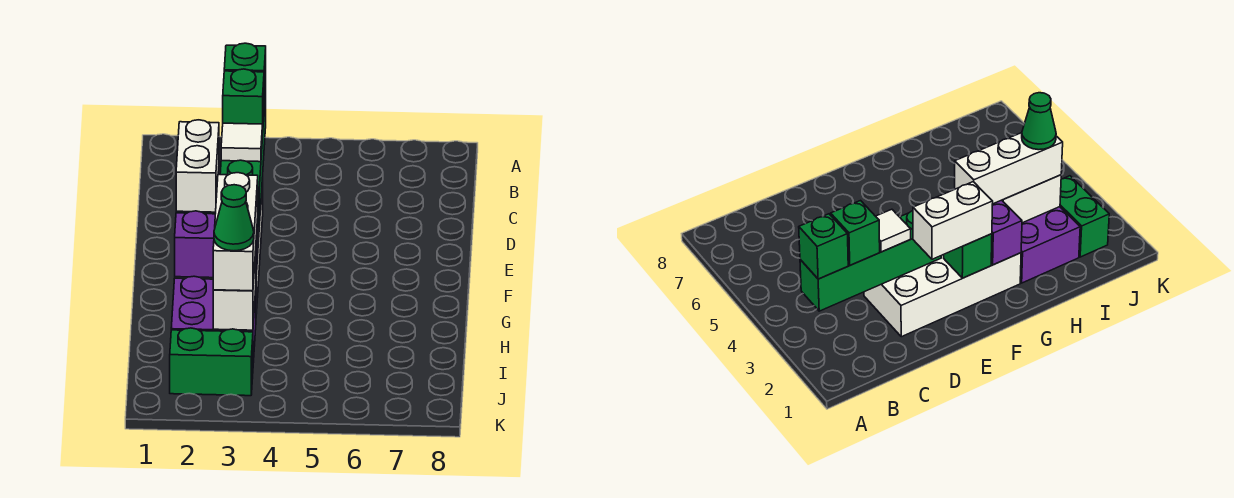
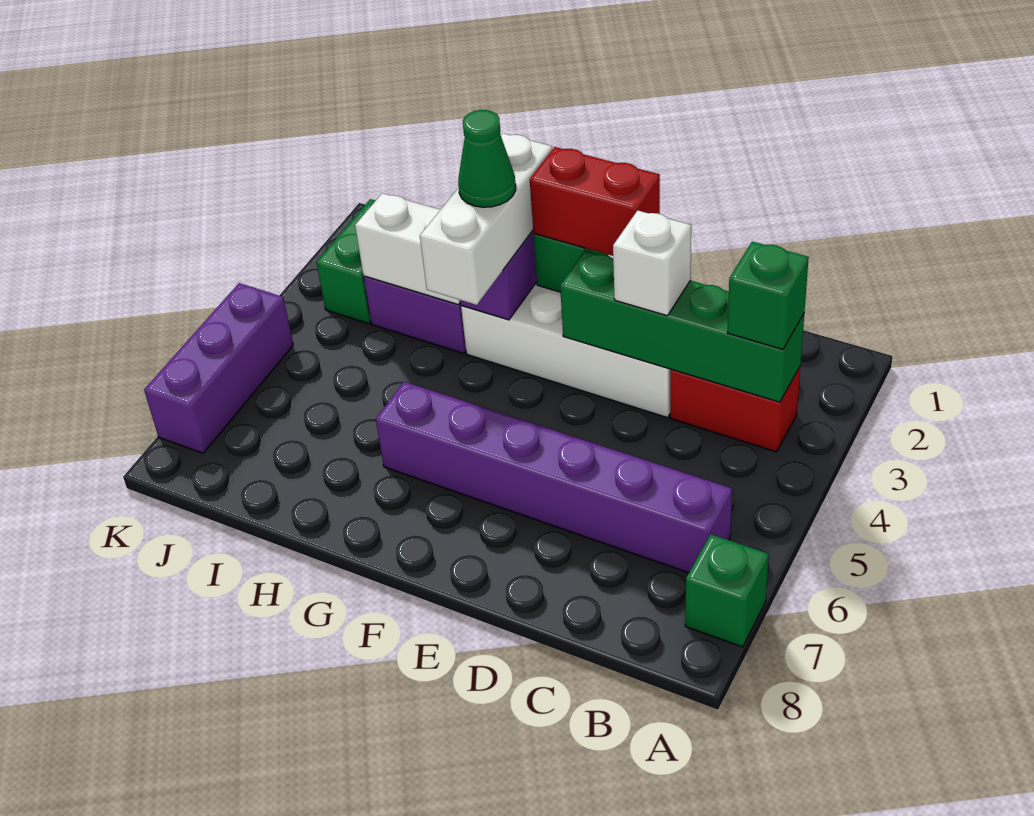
none -> red 1x2 brick [670,367,800,452]
none -> purple 1x6 brick [376,382,732,573]
green 1x1 brick [223,69,264,124] -> green 1x1 brick moved to [685,534,769,647]
white 1x1 tile [221,123,263,162] -> white 1x1 brick [613,210,691,316]
white 1x2 brick [176,120,219,212] -> red 1x2 brick [530,147,660,256]
white 1x3 brick [213,173,258,291] -> white 1x3 brick turned to [420,133,552,305]
green 1x1 cone [214,185,254,251] -> green 1x1 cone moved to [458,110,516,207]
none -> purple 1x3 brick [144,283,293,453]

